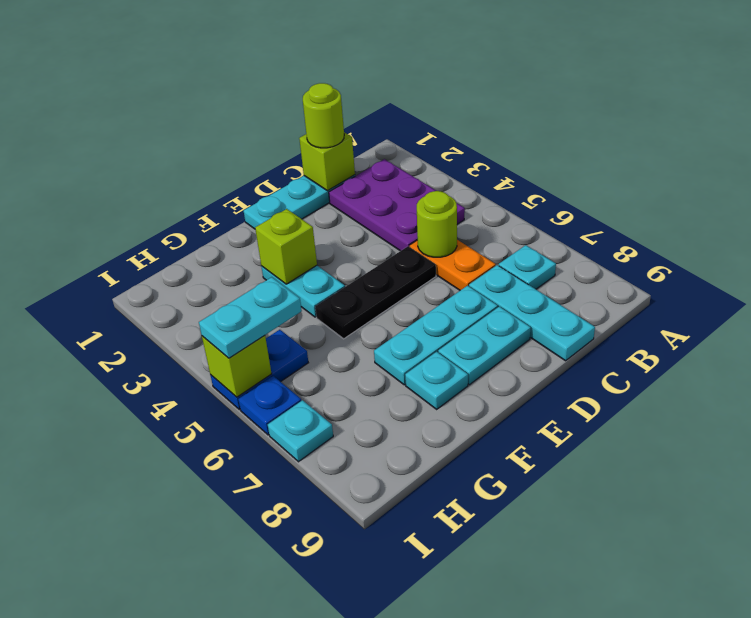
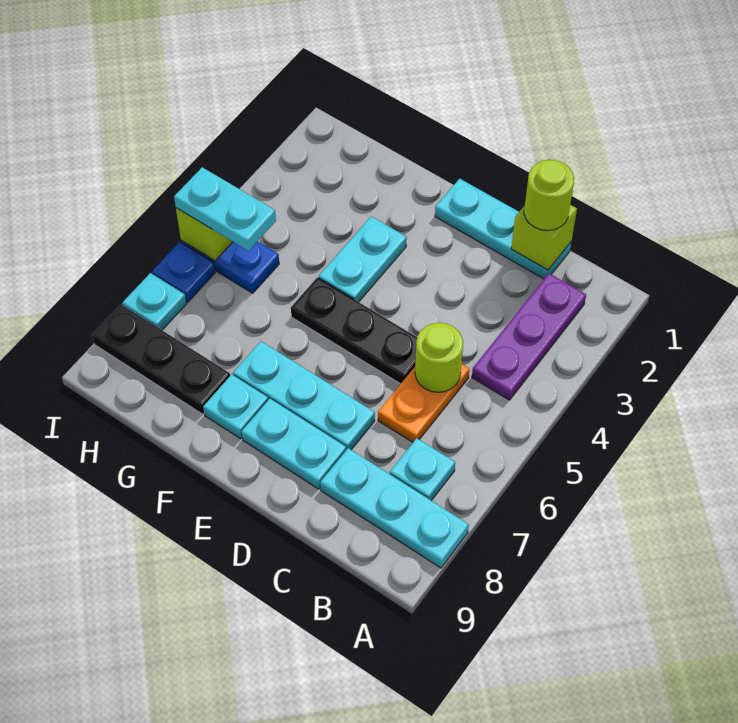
purple 2x3 plate [329,159,465,251] -> purple 1x3 plate [472,273,586,400]
cyan 1x3 plate [469,265,595,361] -> cyan 1x3 plate turned to [320,448,469,568]
lime 1x1 brick [255,209,317,284] -> none
none -> black 1x3 plate [92,304,230,414]

